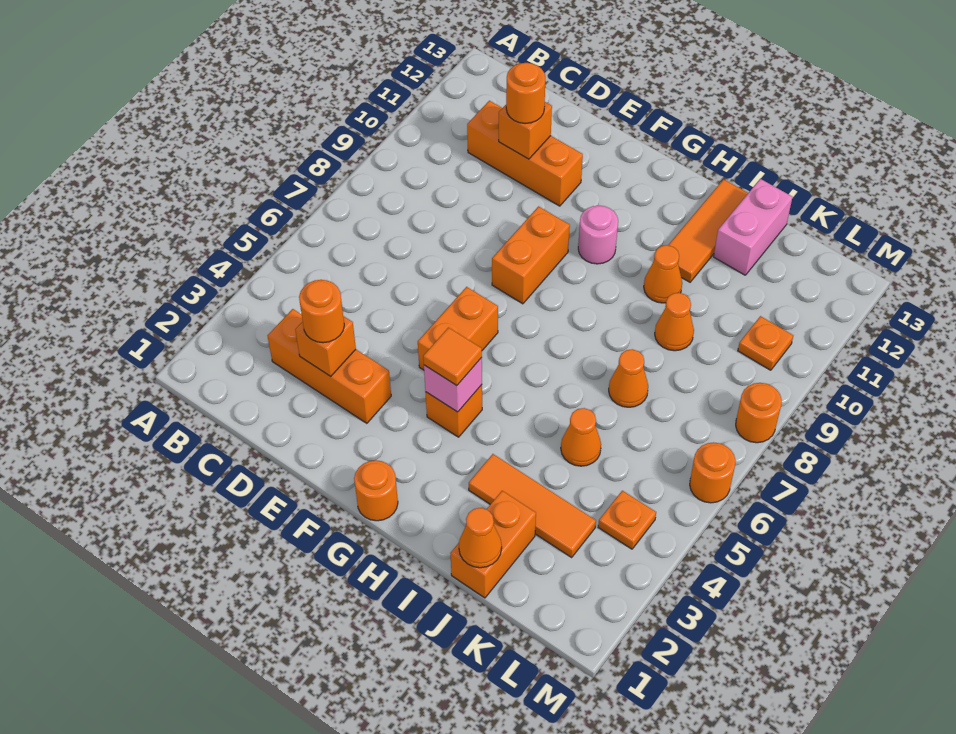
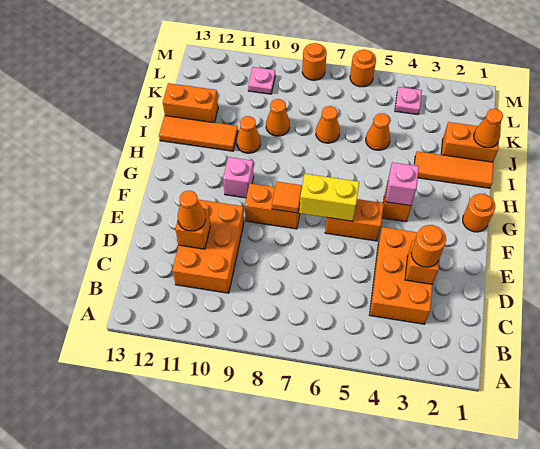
orange 1x3 brick [267,309,391,423] -> orange 2x3 brick [369,227,433,324]
orange 1x3 brick [467,101,583,206] -> orange 2x3 brick [172,200,244,293]
orange 1x1 round brick [506,63,545,124] -> orange 1x1 cone [178,191,206,231]
none -> yellow 1x2 brick [299,174,359,221]
orange 1x1 tile [423,328,482,386] -> orange 1x1 tile moved to [272,182,302,213]
pink 1x1 round brick [578,205,618,264] -> pink 1x1 brick [223,157,254,198]
orange 1x3 tile [469,454,596,557] -> orange 1x3 tile turned to [414,151,493,188]
pink 1x2 brick [714,179,793,275] -> orange 1x2 brick [163,83,218,123]
orange 1x1 plate [598,491,656,549] -> pink 1x1 plate [395,87,422,115]
orange 1x1 plate [738,316,793,370] -> pink 1x1 plate [248,67,275,94]

